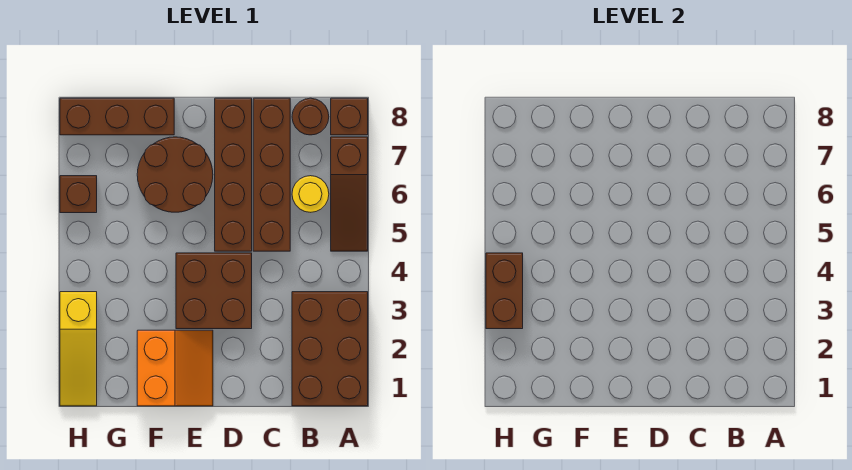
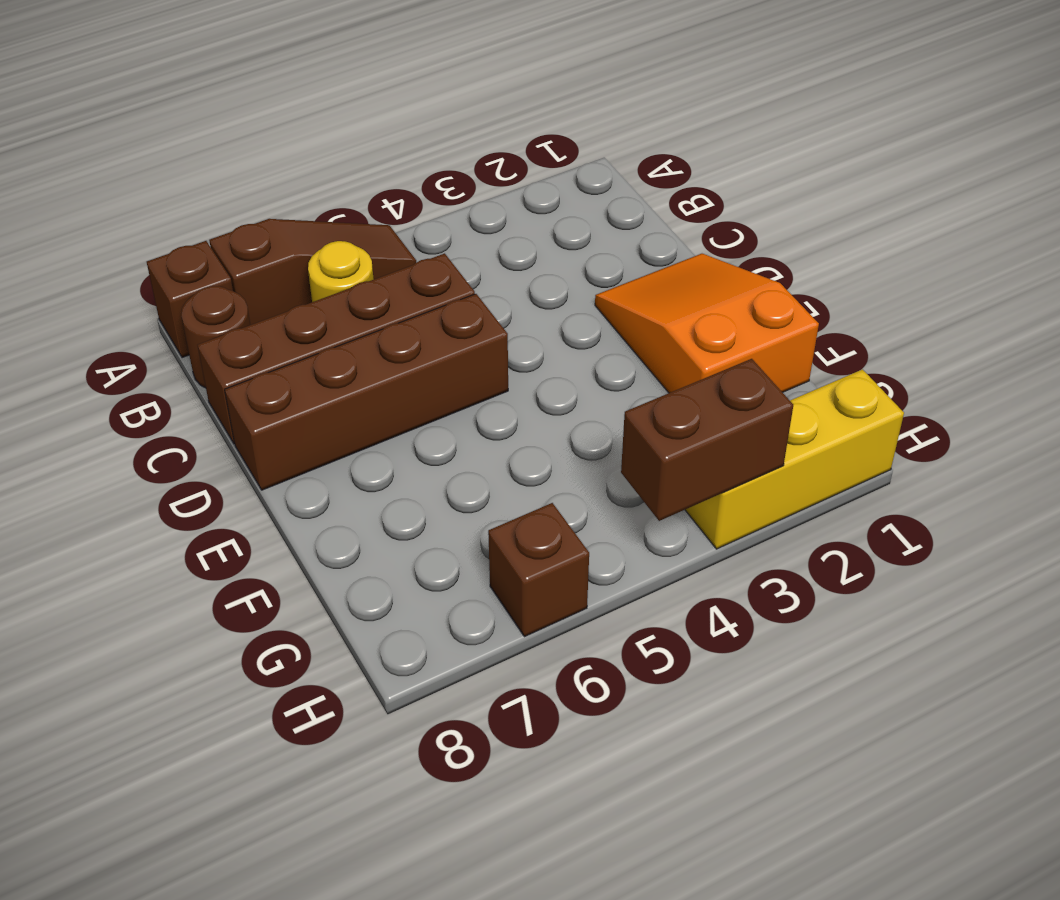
brown 2x3 brick [292,292,368,406] -> none
brown 2x2 brick [176,253,252,329] -> none
orange 2x2 slope [137,330,213,406] -> orange 2x3 slope [595,254,819,393]
brown 2x2 round brick [137,137,213,212] -> none
brown 1x3 brick [60,98,174,135] -> none
yellow 1x3 slope [60,292,97,406] -> yellow 1x3 brick [685,369,904,549]

